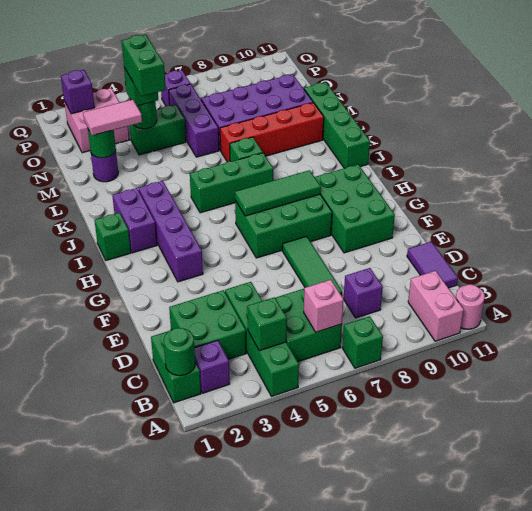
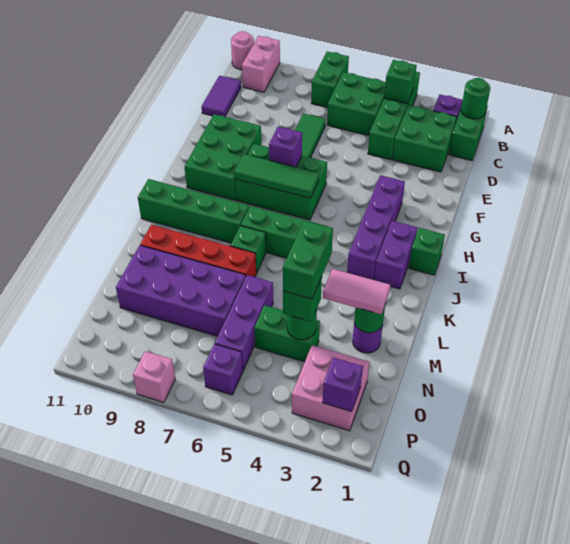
green 1x1 brick [342,316,383,368] -> green 1x2 brick [311,52,349,108]
pink 1x1 brick [304,280,344,332] -> pink 1x1 brick moved to [133,351,175,402]
purple 1x1 brick [344,268,383,318] -> purple 1x1 brick moved to [269,127,302,167]
green 1x4 brick [304,82,370,168] -> green 1x4 brick turned to [138,179,249,243]

